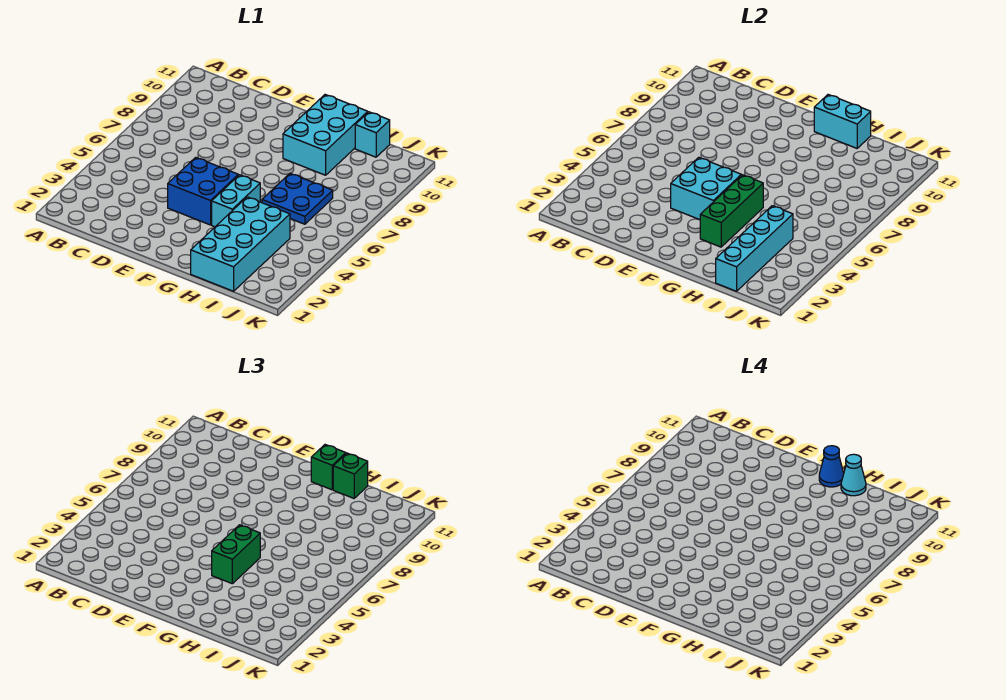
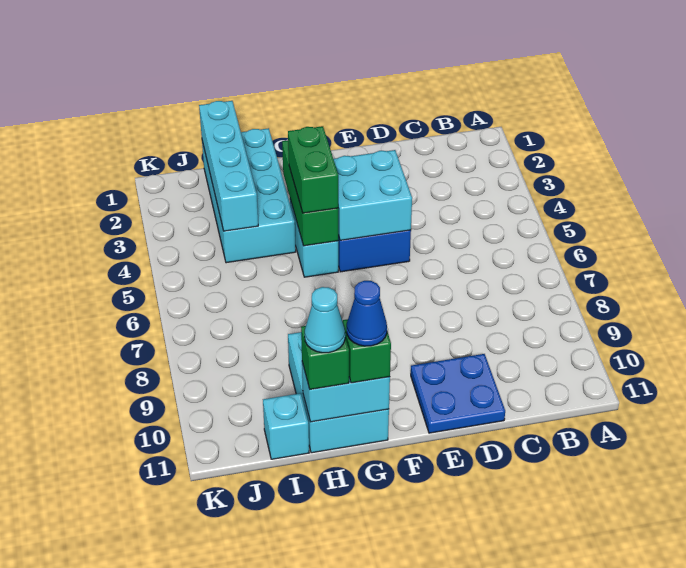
blue 2x2 plate [262,173,333,224] -> blue 2x2 plate moved to [411,354,505,433]

